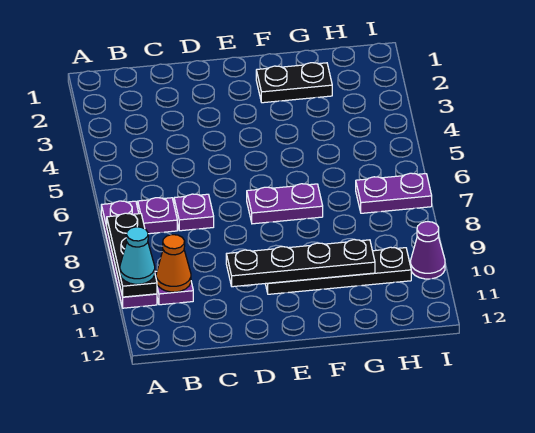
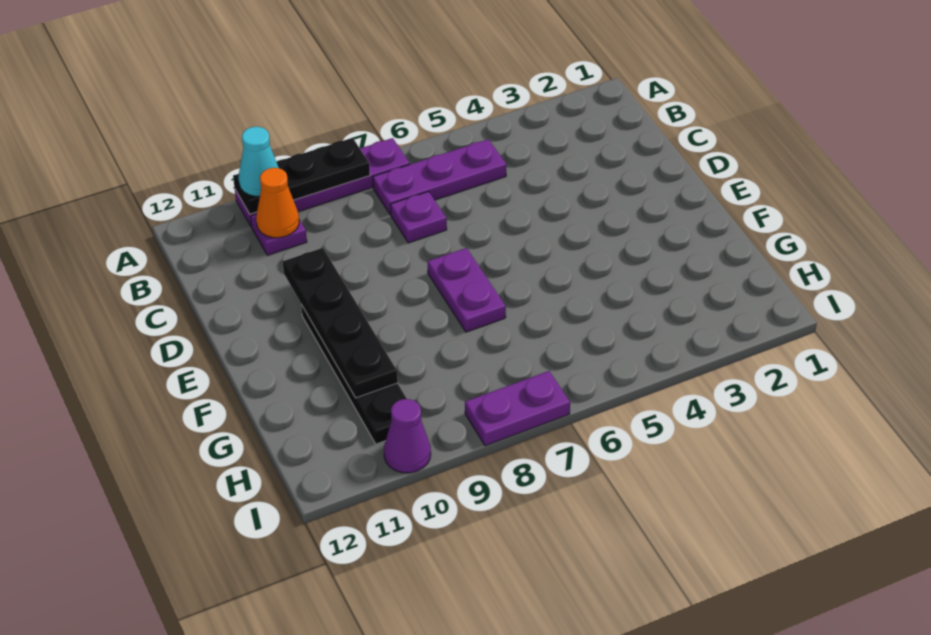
purple 1x1 plate [138,198,177,234] -> purple 1x3 plate [373,139,507,215]
black 1x2 plate [256,63,332,103] -> none
purple 1x2 plate [356,173,432,213] -> purple 1x2 plate turned to [465,371,570,446]

